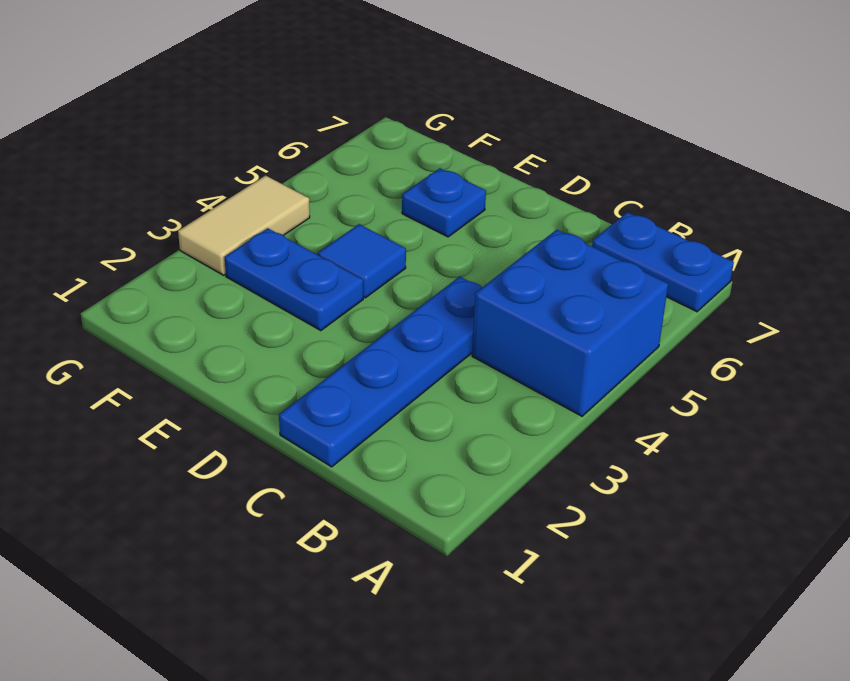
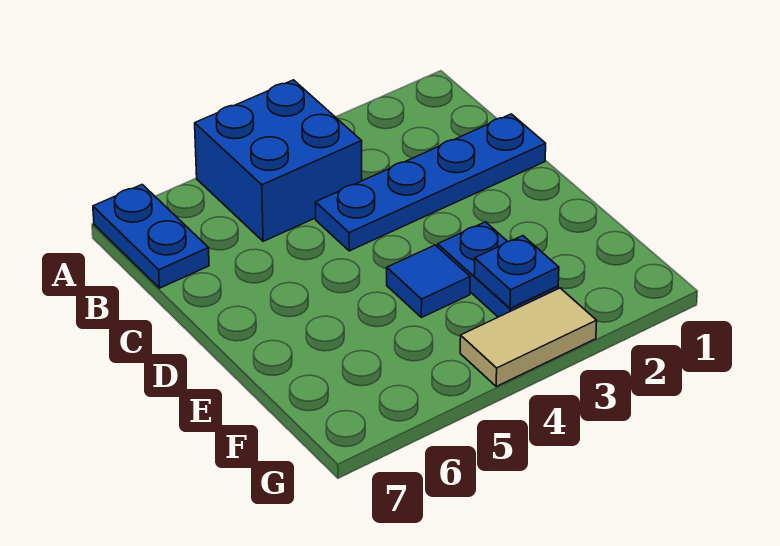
blue 1x1 plate [402,168,486,237] -> blue 1x1 plate moved to [474,236,559,308]

